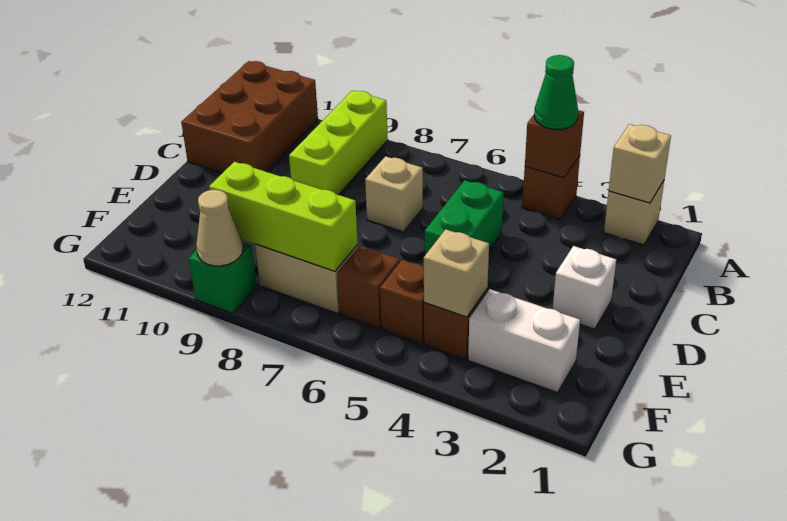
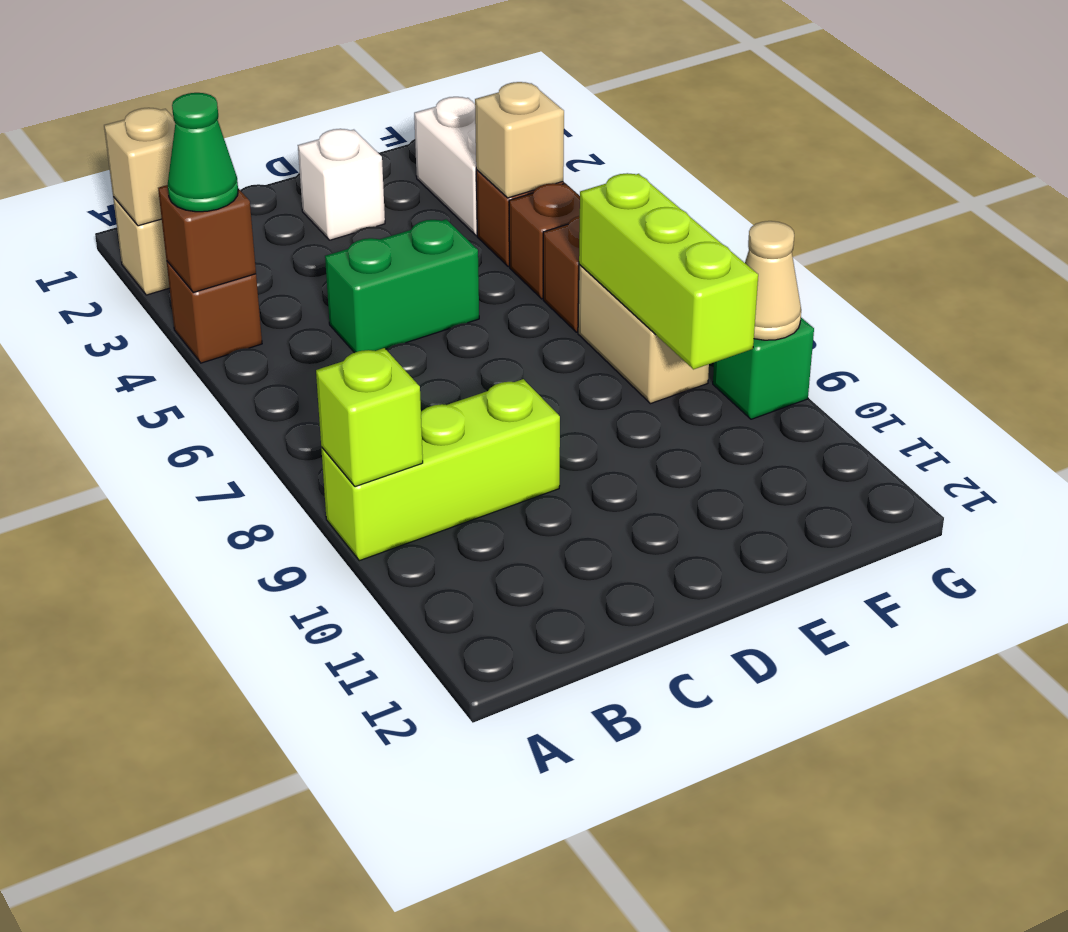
none -> lime 1x1 brick [316,348,423,487]
brown 2x3 brick [181,61,318,173] -> none
tan 1x1 brick [365,156,423,232] -> none

